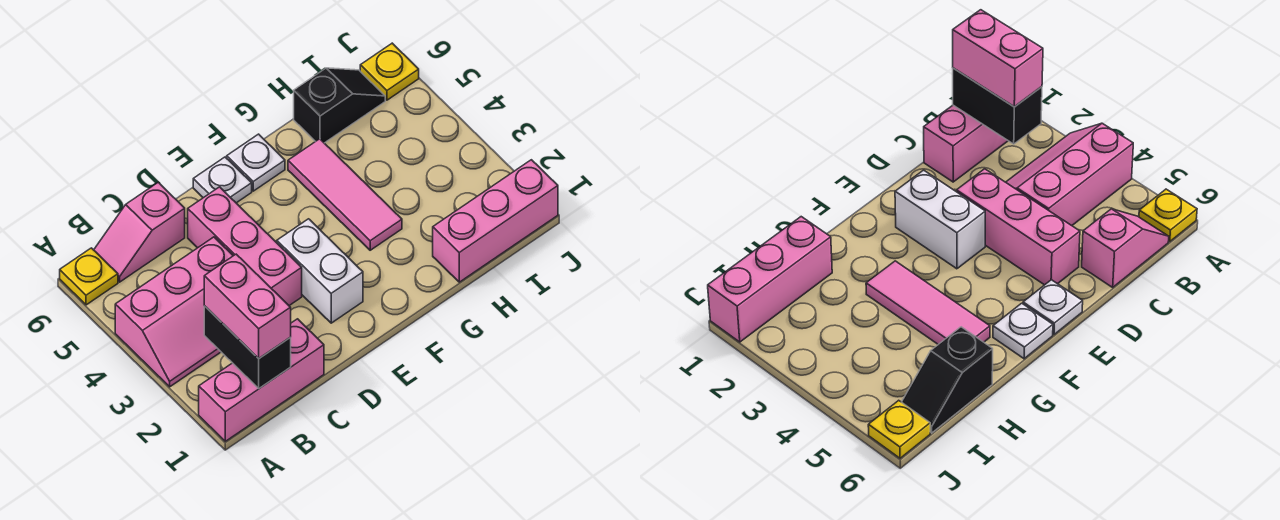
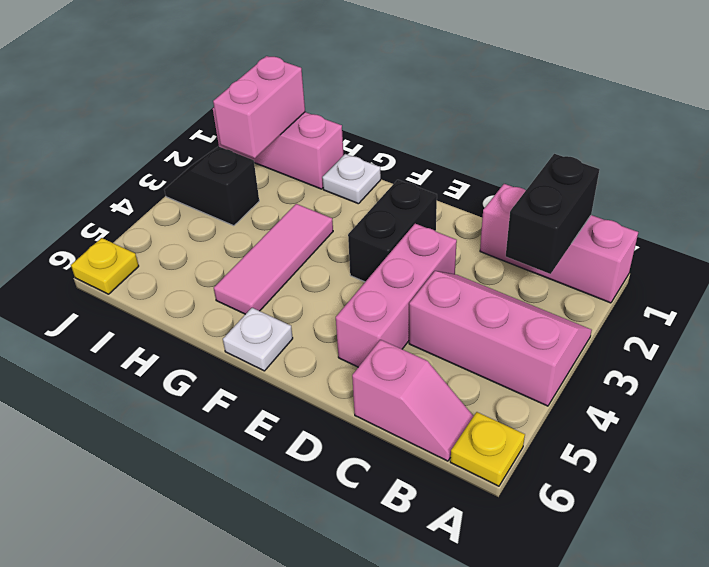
pink 1x2 brick [204,254,291,358] -> pink 1x2 brick moved to [213,56,305,158]
white 1x2 brick [277,219,363,323] -> black 1x2 brick [348,180,437,282]
white 1x1 plate [193,157,252,203] -> white 1x1 plate moved to [322,154,381,204]
black 1x2 slope [294,68,385,143] -> black 1x2 slope moved to [164,146,259,226]

